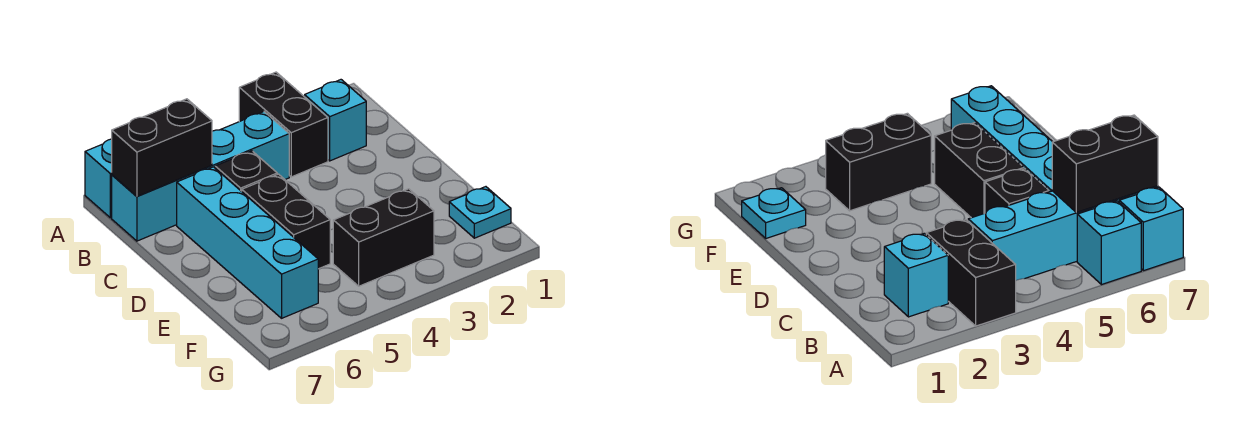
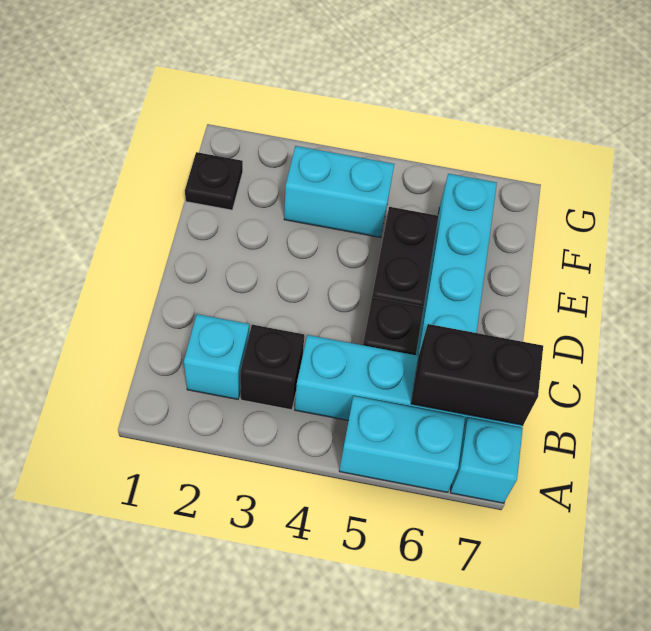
black 1x2 brick [239,72,328,177] -> black 1x1 brick [240,325,304,410]
cyan 1x1 brick [1077,201,1141,285] -> cyan 1x2 brick [339,396,465,492]
cyan 1x1 plate [449,187,511,238] -> black 1x1 plate [185,152,243,210]
black 1x2 brick [333,189,434,286] -> cyan 1x2 brick [284,146,394,238]

